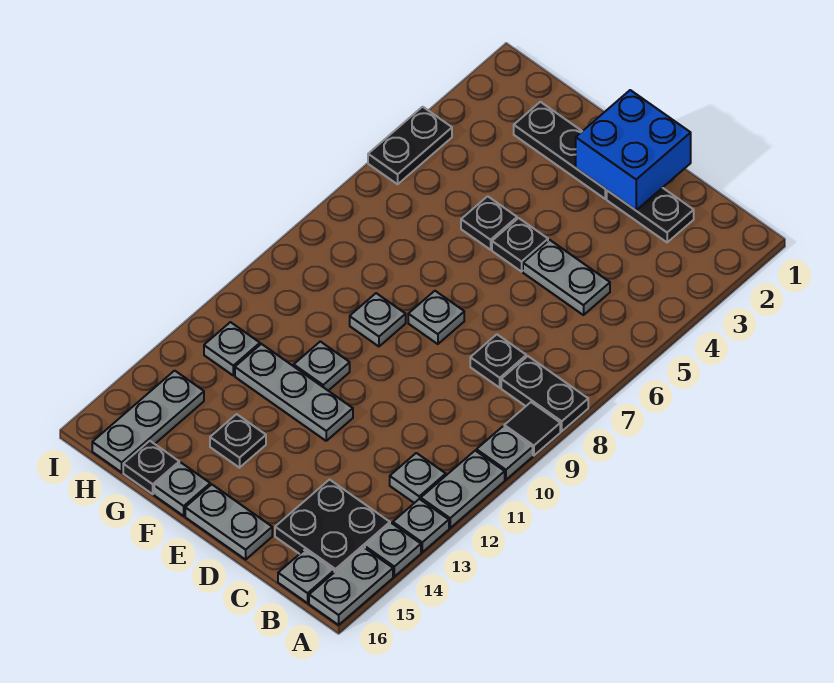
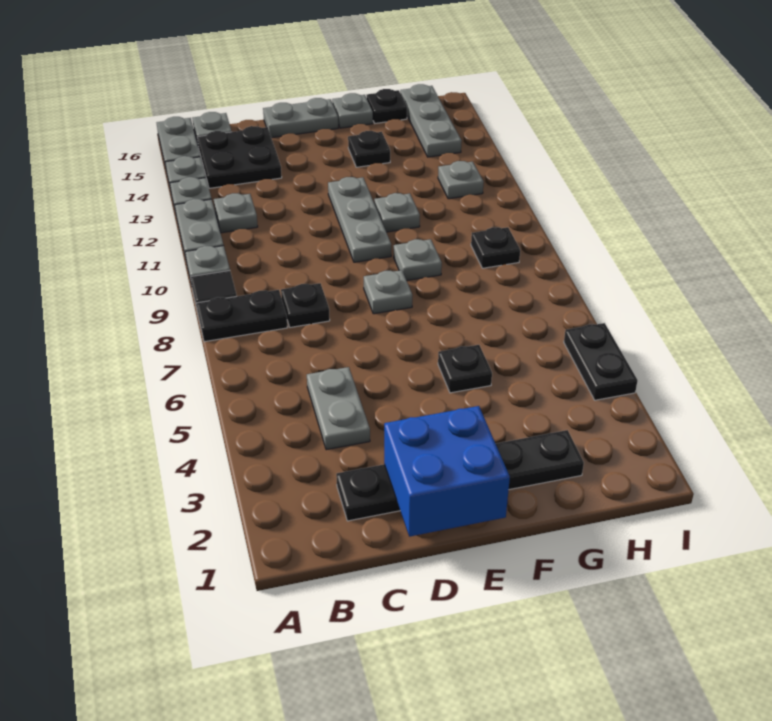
grey 1x2 plate [523,240,610,315] -> grey 1x2 plate turned to [307,367,370,450]
black 1x1 plate [492,218,548,272] -> black 1x1 plate moved to [471,227,520,268]
grey 1x3 plate [235,344,353,441] -> grey 1x3 plate turned to [328,177,391,262]

